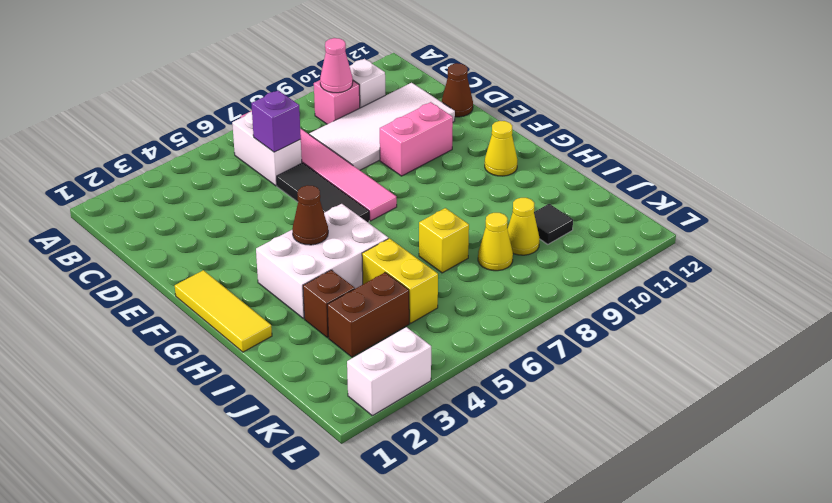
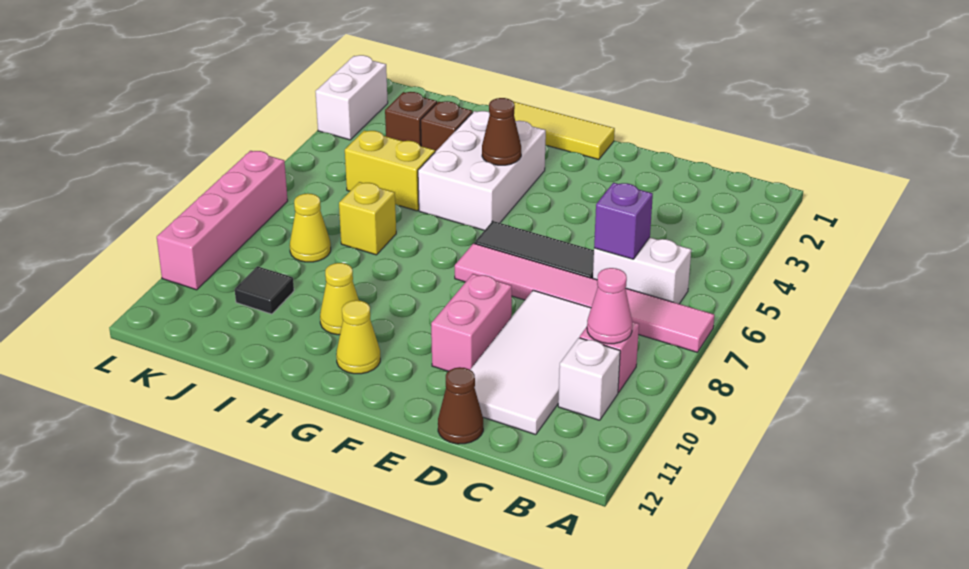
brown 1x2 brick [327,272,409,357] -> brown 1x1 brick [385,92,437,146]
yellow 1x1 cone [508,198,539,255] -> yellow 1x1 cone moved to [320,263,359,335]
none -> pink 1x4 brick [157,151,288,290]

